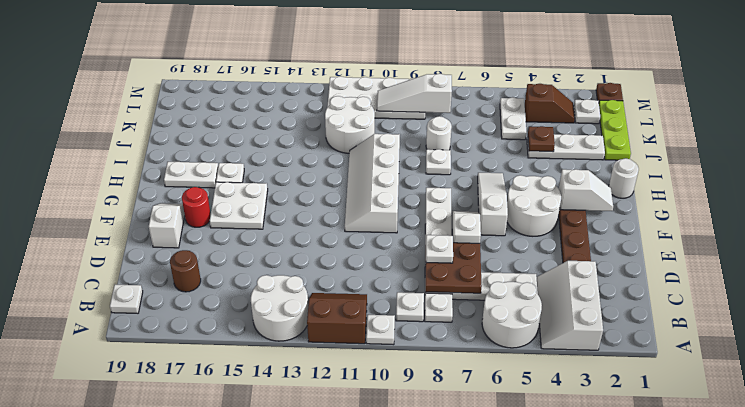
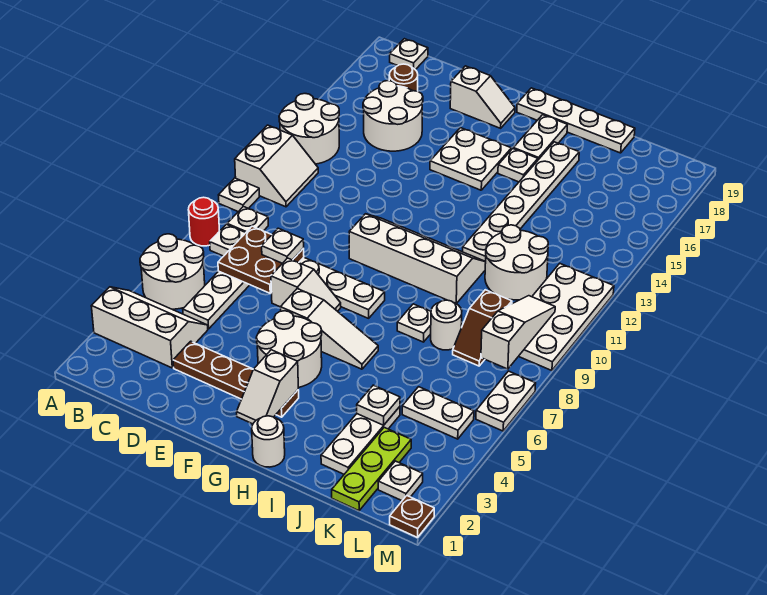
brown 2x2 slope [307,293,367,344] -> white 2x2 slope [235,125,318,207]
none -> white 2x2 round brick [363,81,423,151]
red 1x1 round brick [182,187,211,227] -> red 1x1 round brick moved to [188,197,219,246]
none -> white 1x4 plate [517,88,635,153]
none -> white 1x6 plate [463,142,579,262]
lime 1x3 plate [599,100,631,160] -> lime 1x3 plate turned to [332,427,411,511]
brown 1x1 plate [528,126,555,152] -> white 1x1 plate [357,385,400,425]
brown 1x2 slope [525,84,575,123] -> brown 1x2 slope moved to [453,290,512,366]
none -> white 1x2 plate [476,371,536,431]

